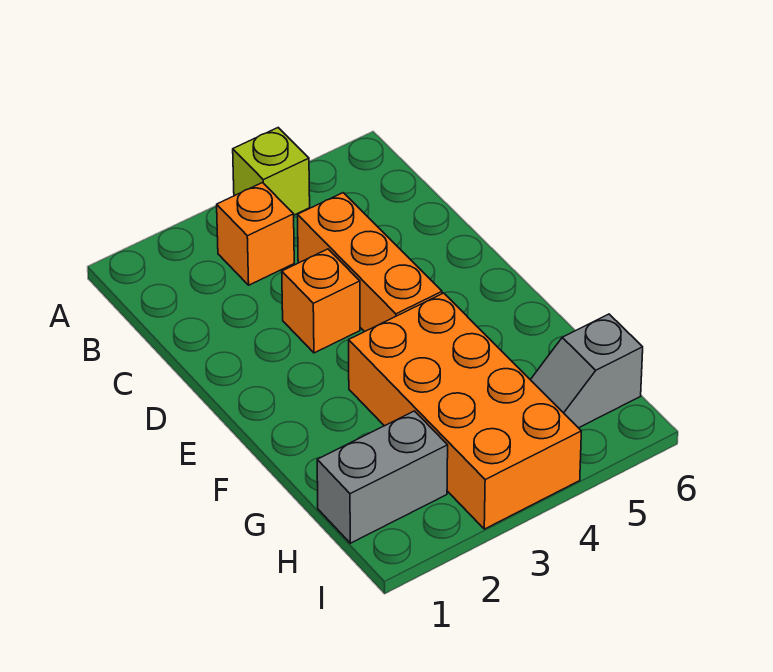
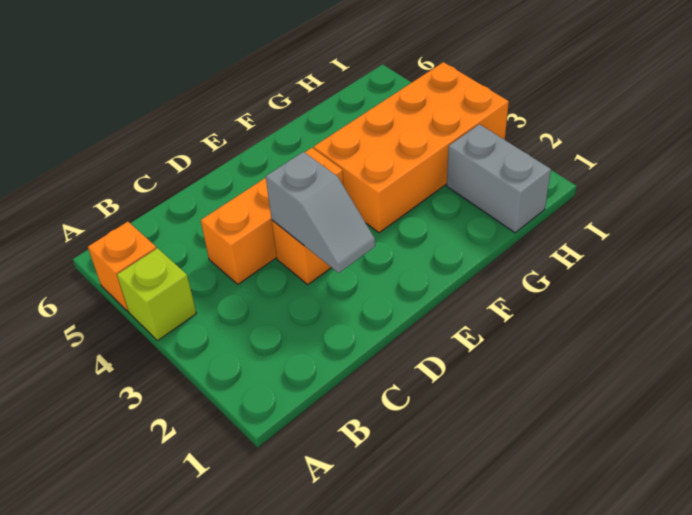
orange 1x1 brick [217,183,294,285] -> orange 1x1 brick moved to [88,222,157,312]
grey 1x2 slope [531,314,643,428] -> grey 1x2 slope moved to [266,152,375,273]

